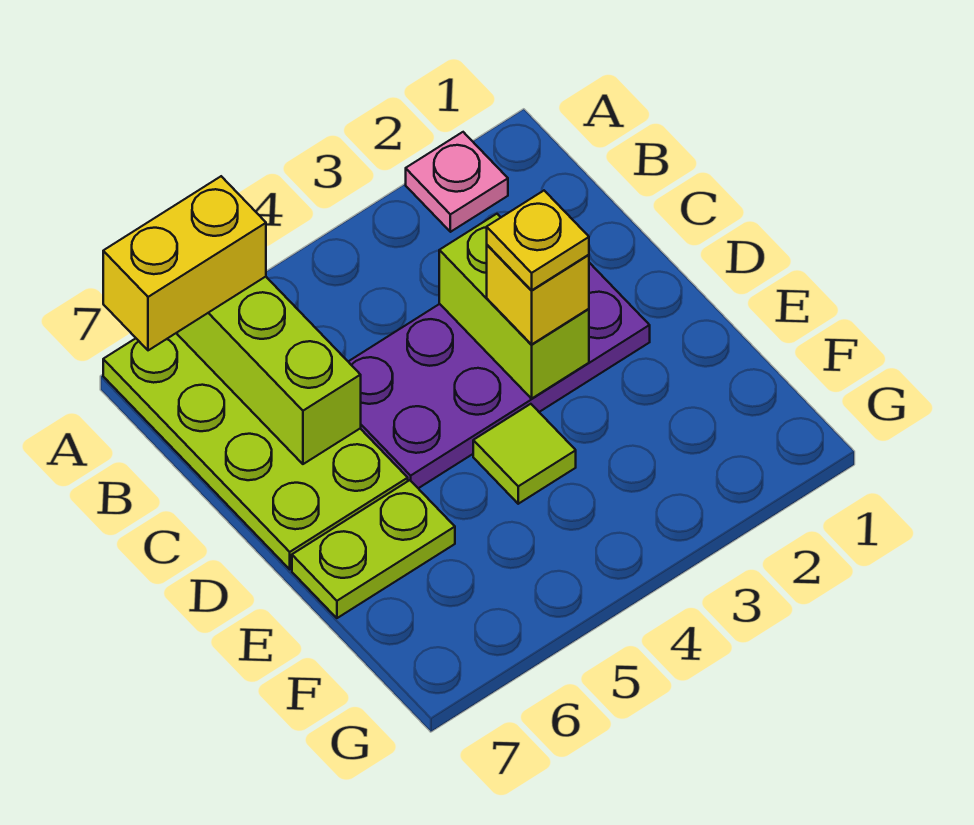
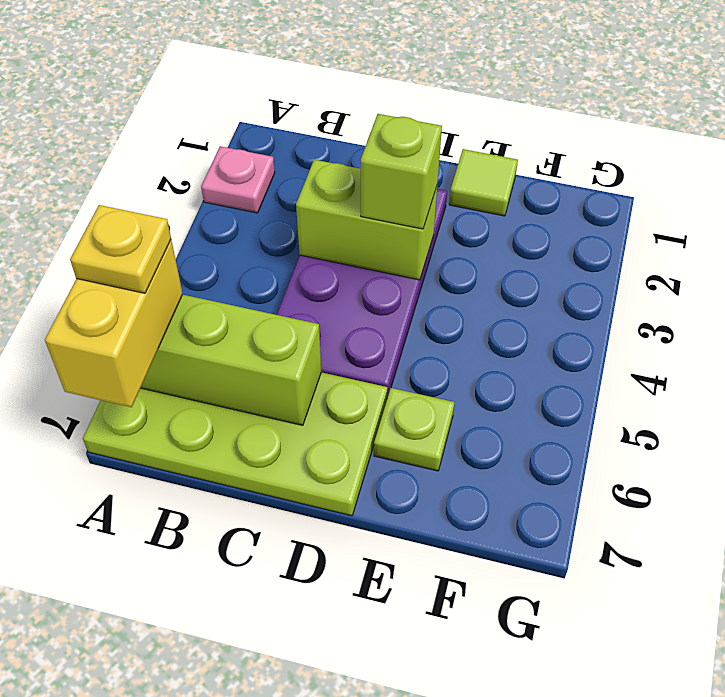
yellow 1x1 brick [487,245,589,344] -> lime 1x1 brick [361,114,442,229]
yellow 1x1 plate [487,191,589,290] -> yellow 1x1 plate moved to [70,205,171,293]
lime 1x1 tile [473,404,576,504] -> lime 1x1 tile moved to [449,149,518,216]
lime 1x2 plate [292,480,455,618] -> lime 1x1 plate [374,388,454,471]

